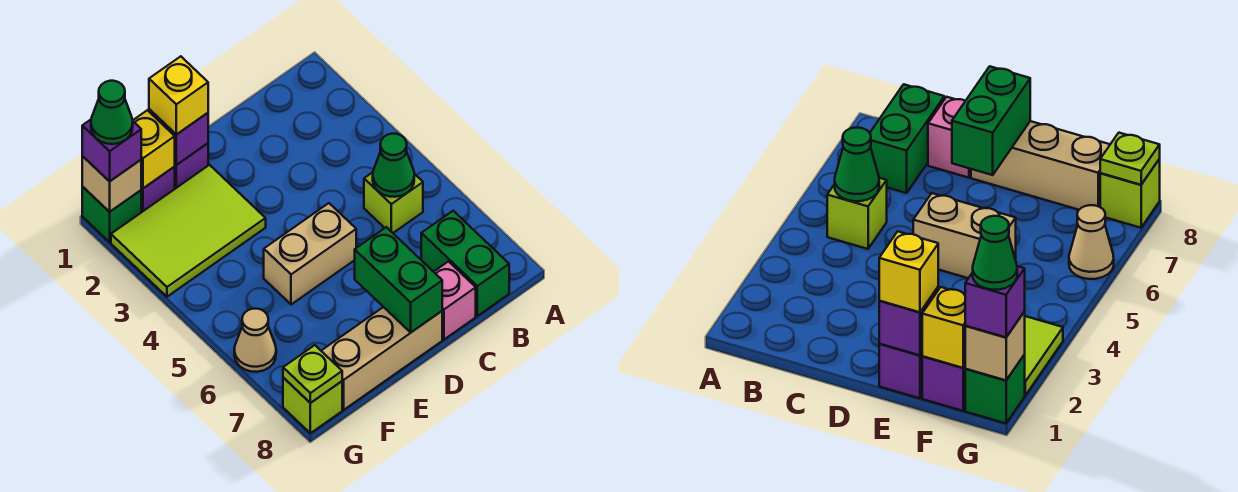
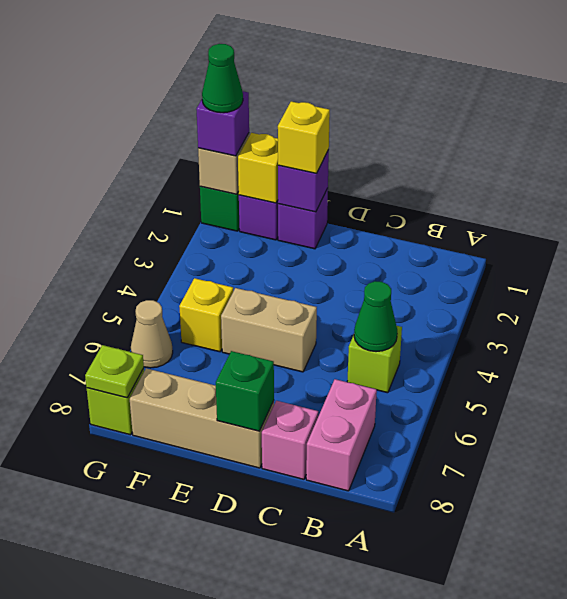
green 1x2 brick [421,211,509,316] -> pink 1x2 brick [306,379,377,491]
green 1x2 brick [355,227,442,332] -> green 1x1 brick [216,351,274,431]
lime 2x3 tile [111,165,266,297] -> none
none -> yellow 1x1 brick [179,278,233,352]

